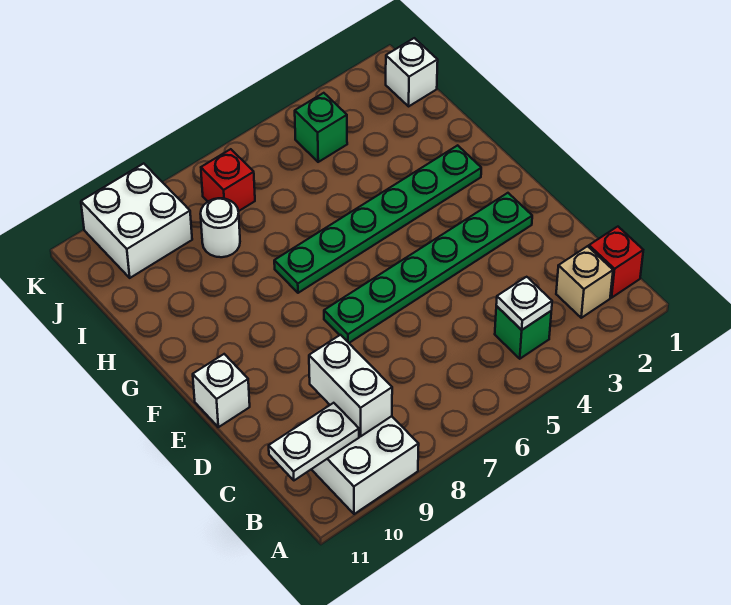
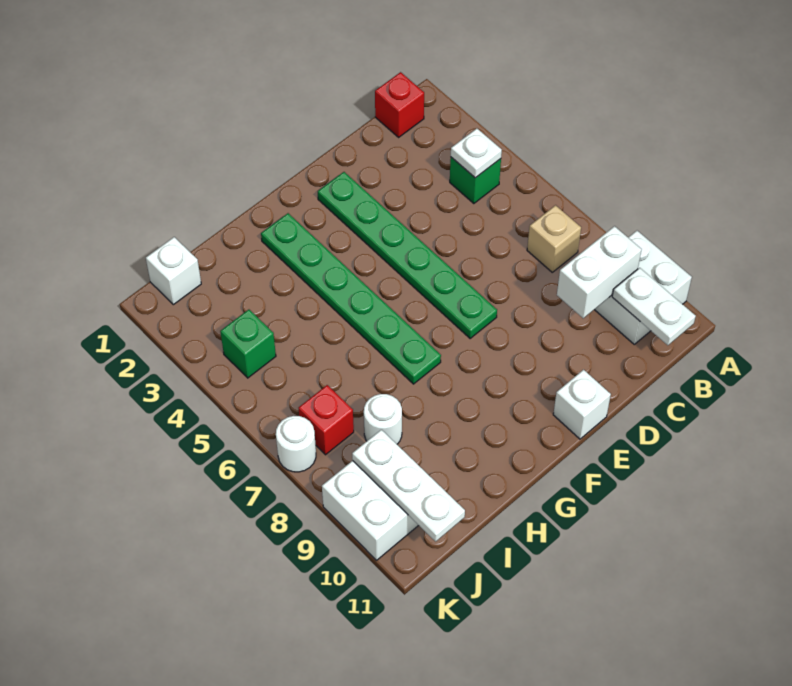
tan 1x1 brick [556,246,613,318] -> tan 1x1 brick moved to [527,205,581,272]
none -> white 1x3 plate [352,430,465,541]
none -> white 1x1 round brick [276,416,316,472]

